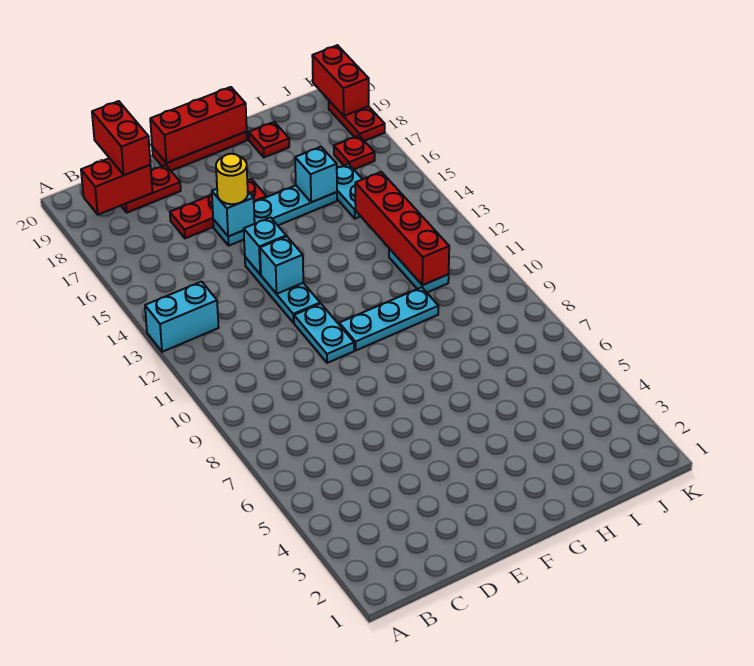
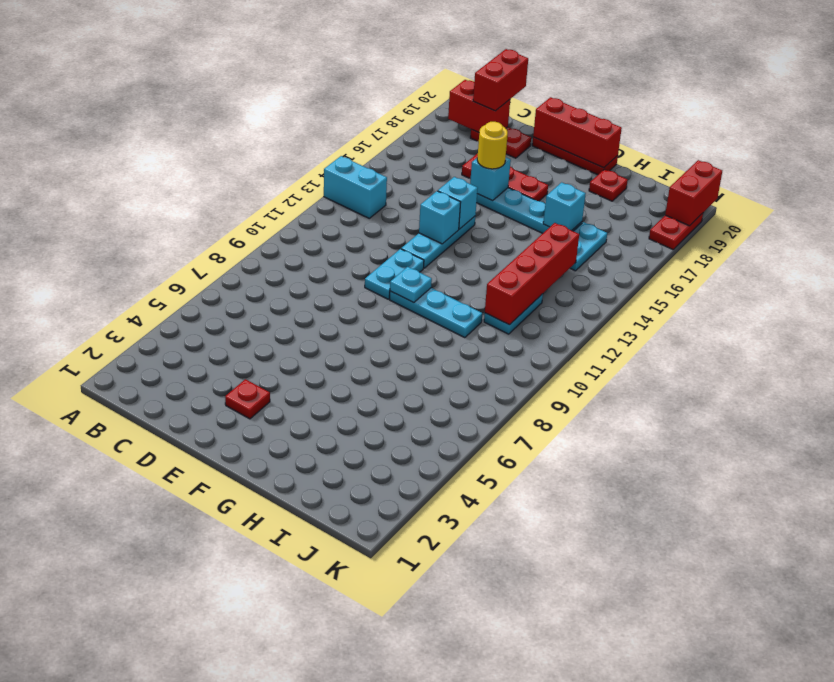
none -> cyan 1x1 plate [390,267,432,303]
red 1x1 plate [334,136,375,169] -> red 1x1 plate moved to [225,379,270,419]

